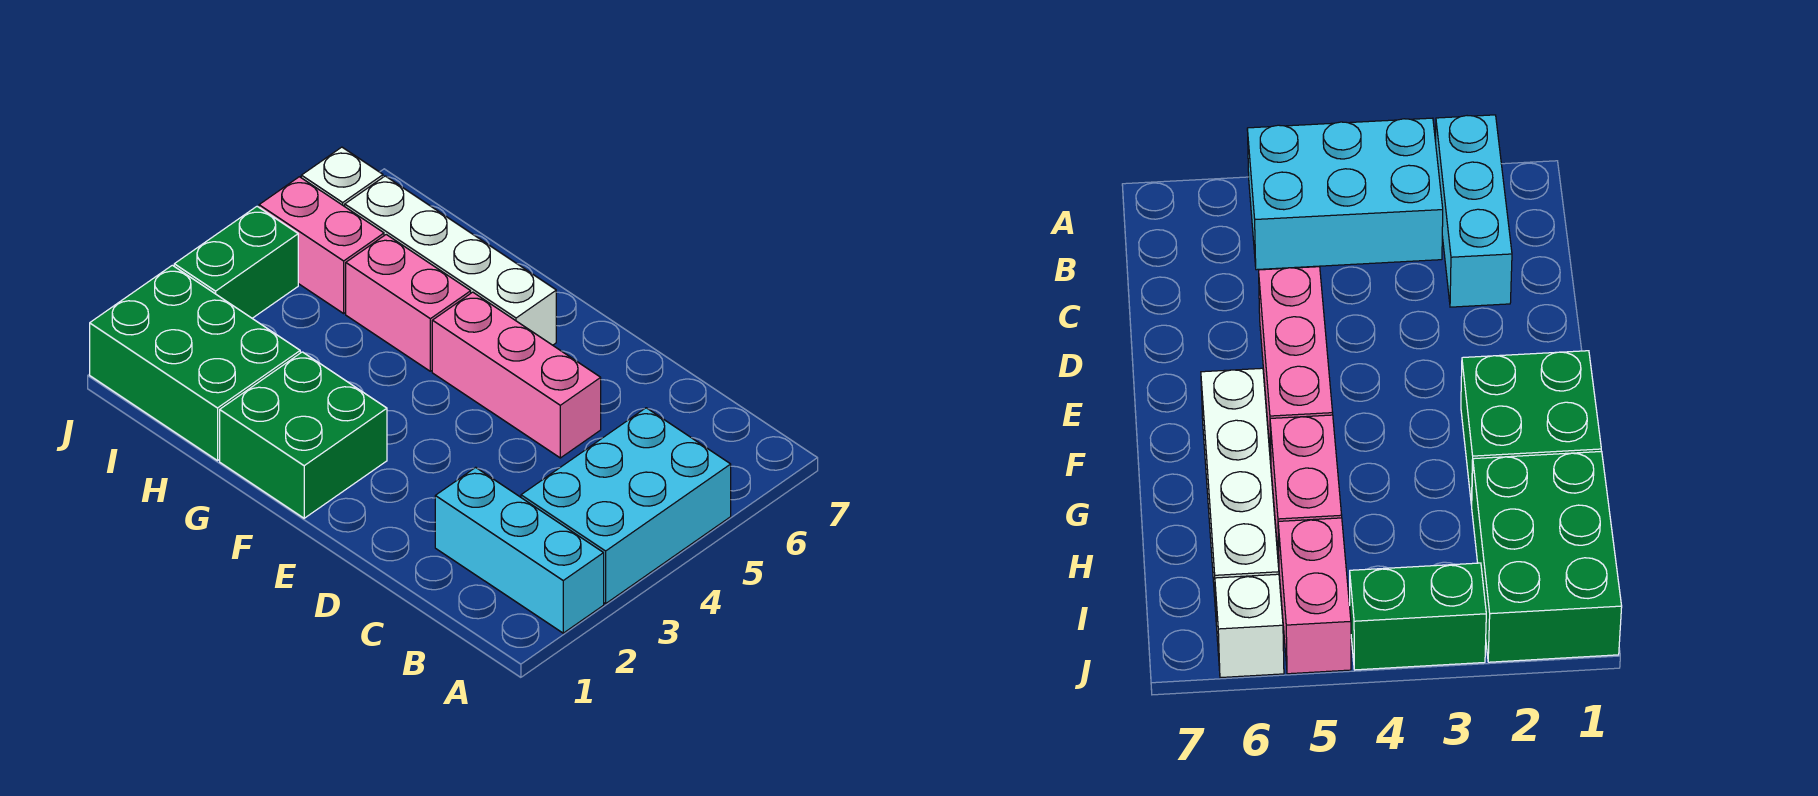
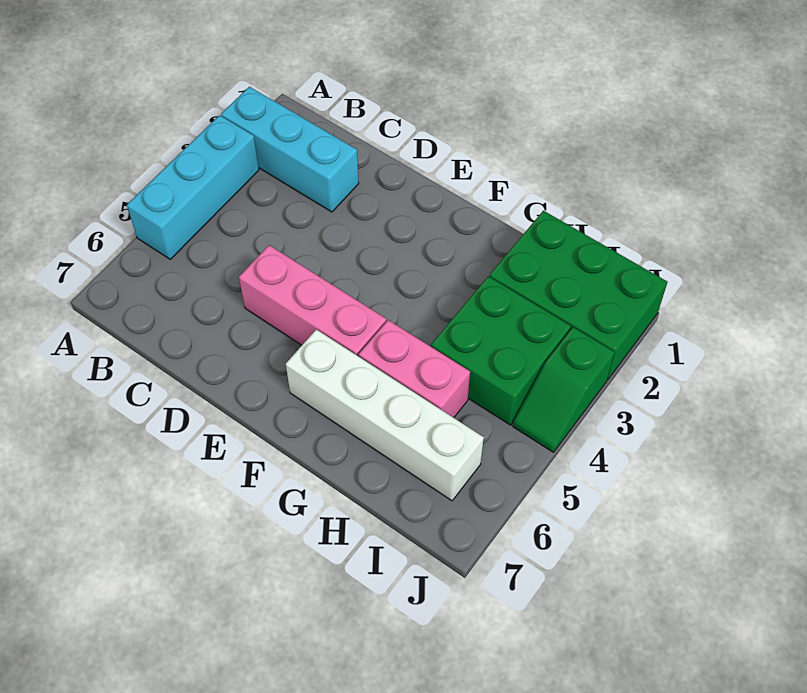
cyan 2x3 brick [521,408,731,604] -> cyan 1x3 brick [127,115,259,259]
green 2x2 brick [220,352,387,518] -> green 2x2 brick moved to [431,276,571,425]
pink 1x2 brick [259,177,384,313] -> none
green 1x2 brick [174,206,298,318] -> green 1x2 slope [513,327,615,452]
white 1x1 brick [301,147,383,206] -> none

